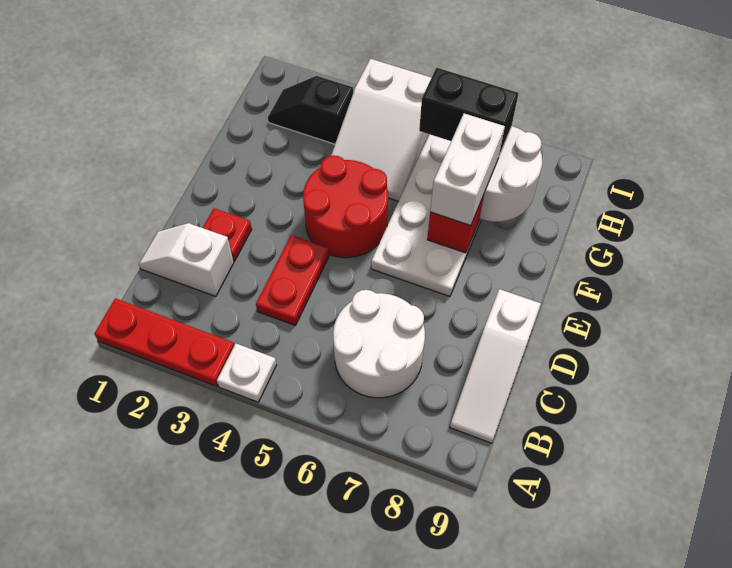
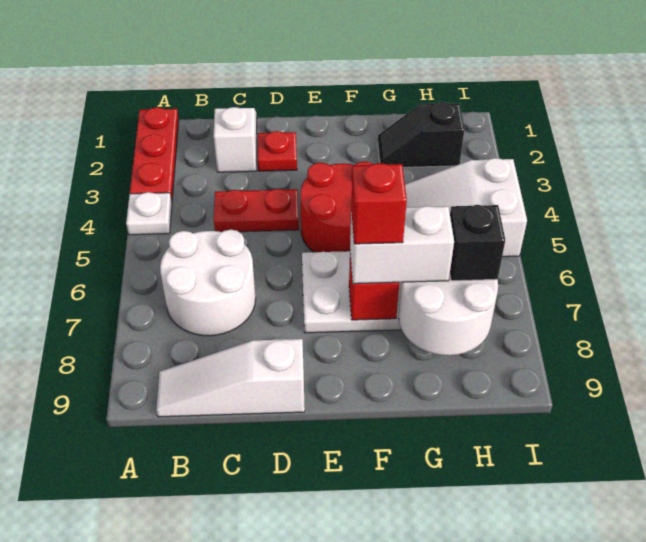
none -> red 1x1 brick [351,163,407,244]
black 1x2 slope [268,76,353,144] -> black 1x2 slope turned to [378,102,464,167]
black 1x2 brick [419,68,519,155] -> black 1x1 brick [450,205,505,281]

